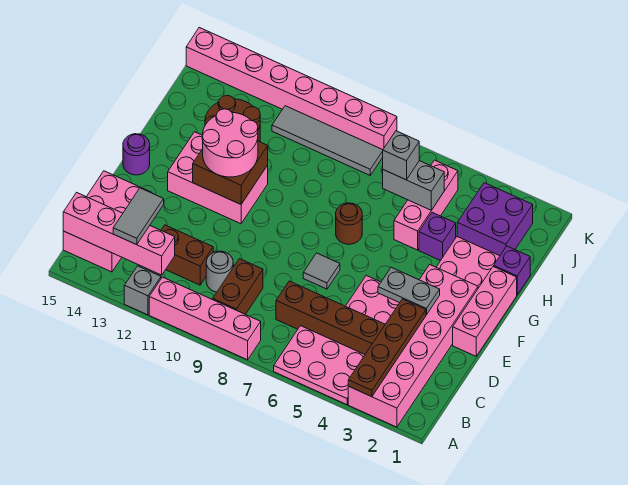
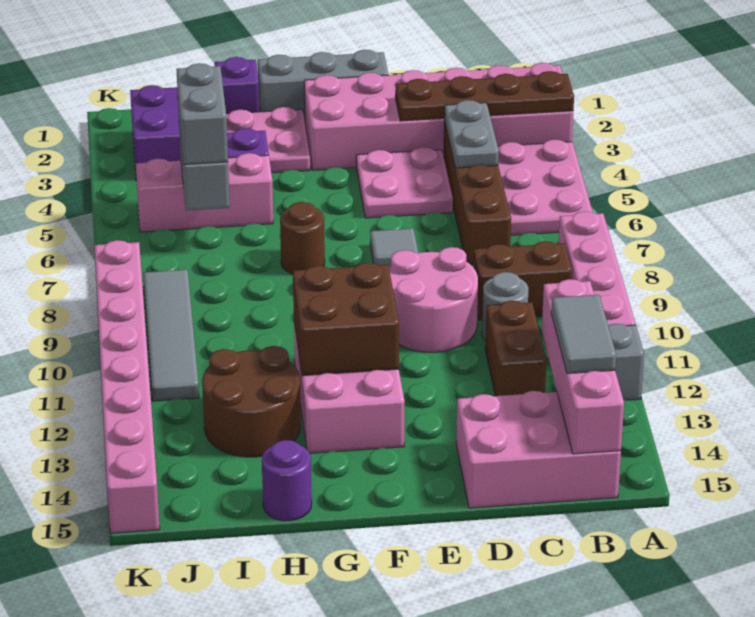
grey 1x2 tile [113,188,164,245] -> grey 1x2 tile turned to [551,295,616,373]
pink 1x3 brick [453,266,517,356] -> grey 1x3 brick [258,50,388,121]
grey 1x2 plate [378,267,440,315] -> grey 1x2 plate moved to [444,100,499,168]
pink 2x2 round brick [202,109,258,177] -> pink 2x2 round brick moved to [389,247,478,352]
purple 1x1 round brick [123,134,150,175] -> purple 1x1 round brick moved to [262,440,312,521]
grey 1x1 brick [383,131,419,180] -> grey 1x2 brick [177,63,228,165]

